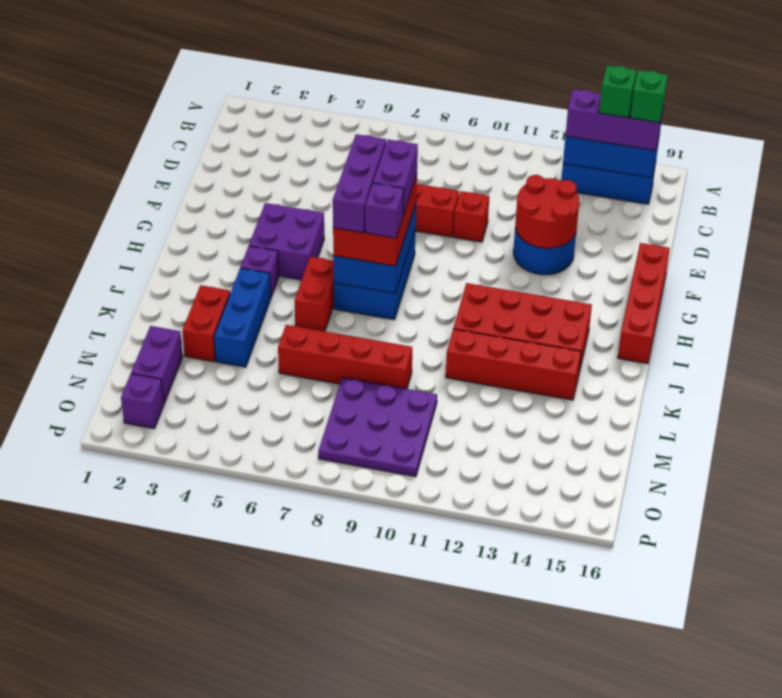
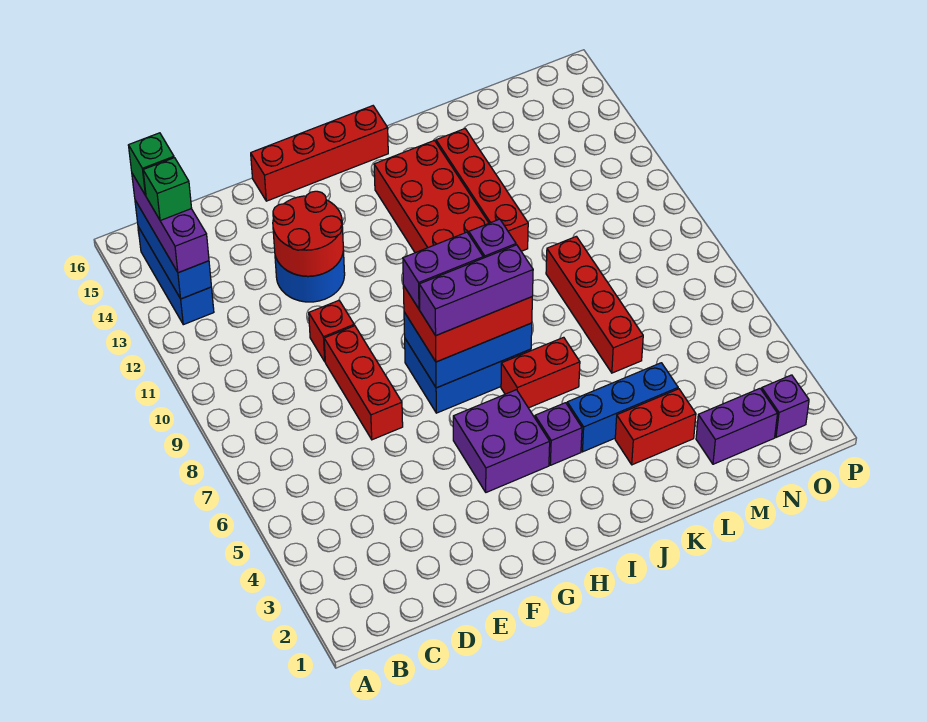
purple 3x3 plate [318,377,437,477] -> none

